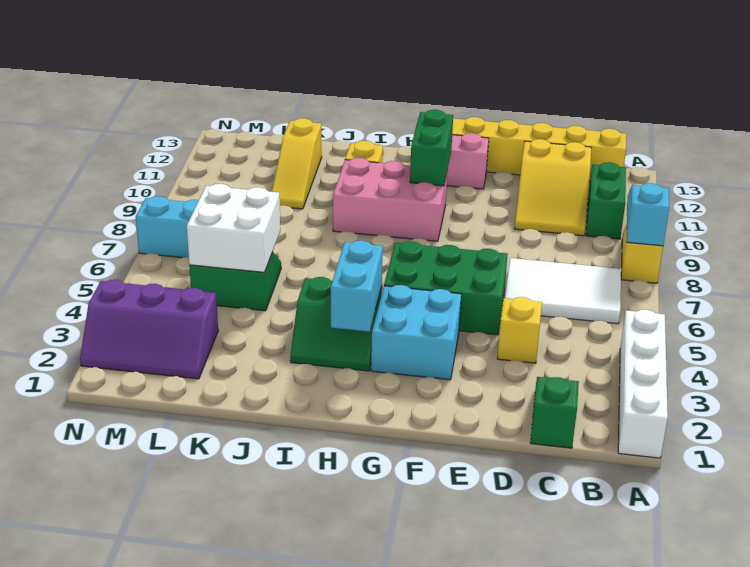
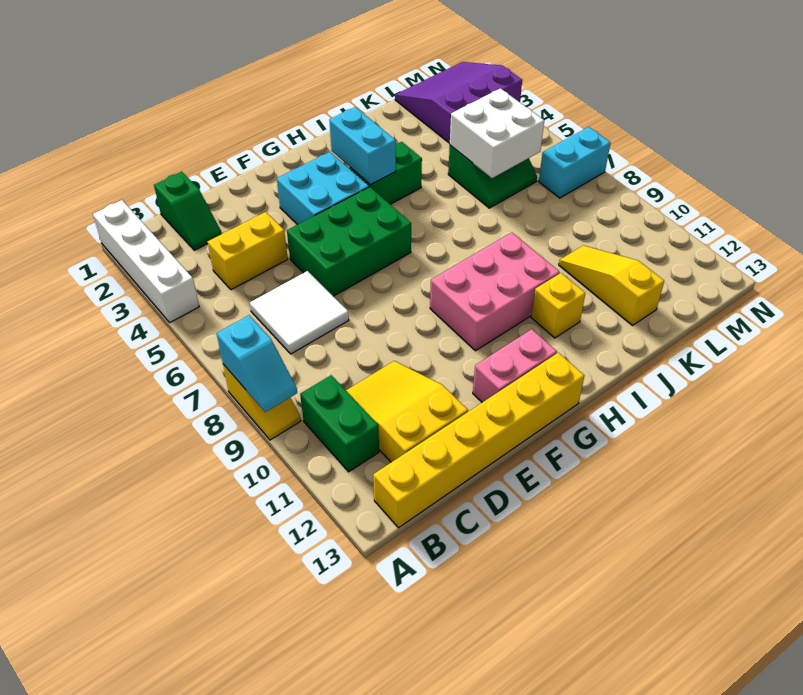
white 2x3 tile [505,258,621,324] -> white 2x2 tile [250,271,349,354]
yellow 1x1 brick [497,297,542,363] -> yellow 1x2 brick [208,212,288,290]
green 1x2 brick [410,110,453,186] -> none
purple 2x3 slope [80,280,218,379] -> purple 3x3 slope [395,62,522,143]

